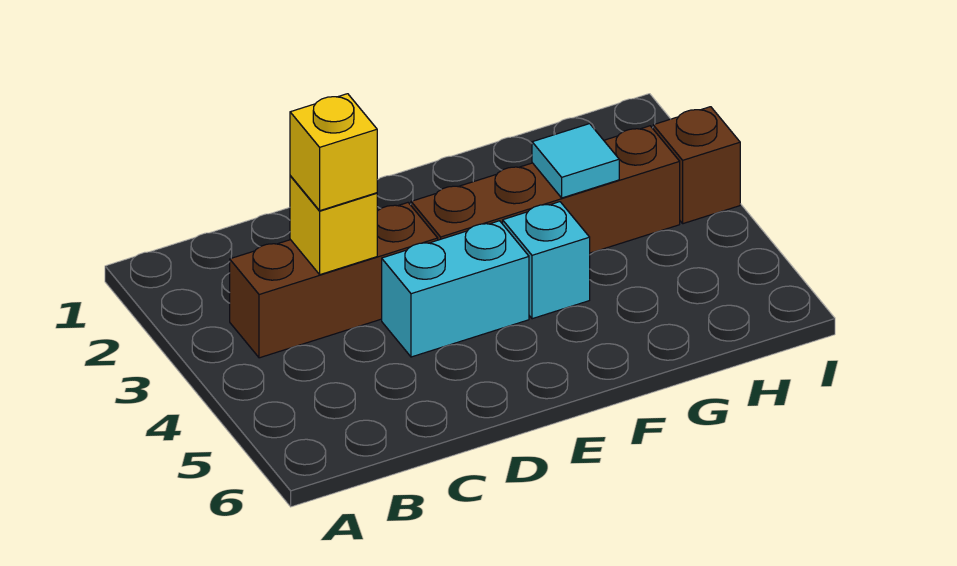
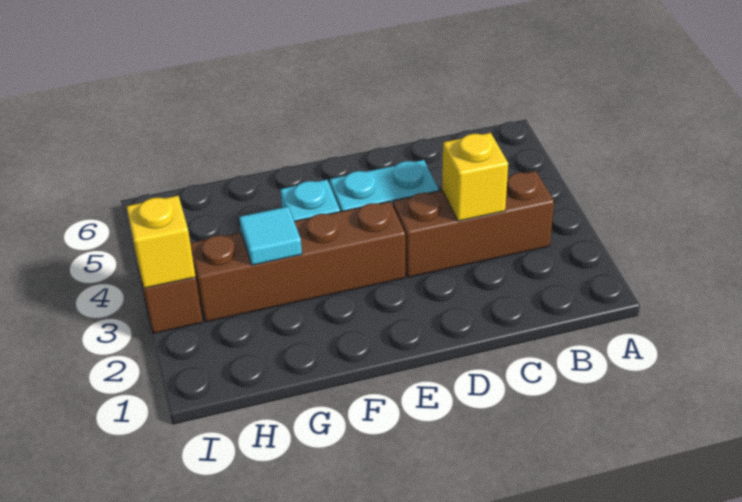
yellow 1x1 brick [290,94,377,211] -> yellow 1x1 brick moved to [126,196,196,288]

